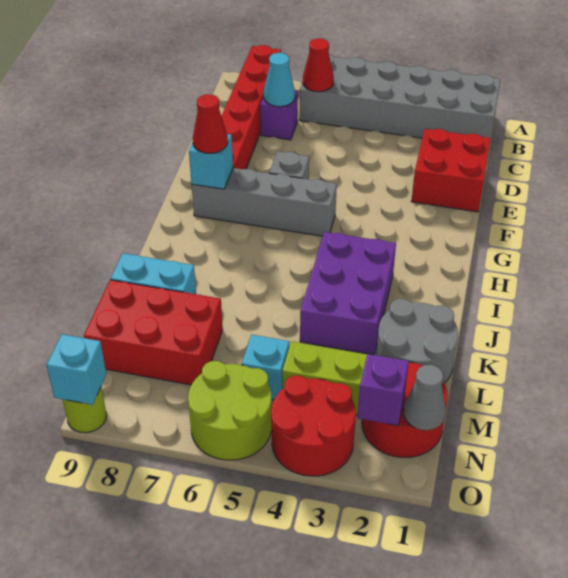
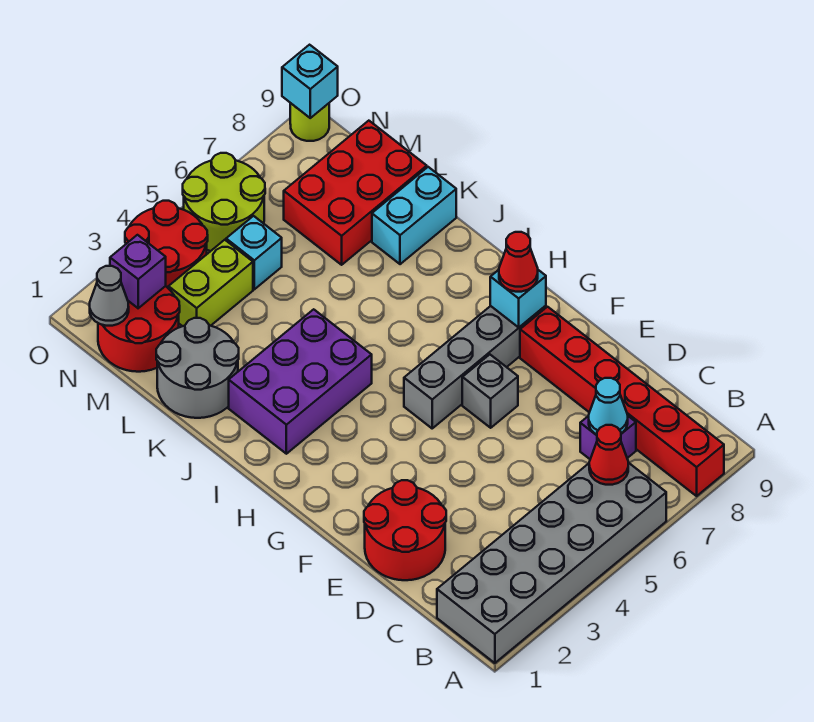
red 2x2 brick [411,129,491,212] -> red 2x2 round brick [364,480,446,580]
purple 2x3 brick [300,232,396,355] -> purple 2x3 brick turned to [229,309,372,454]

